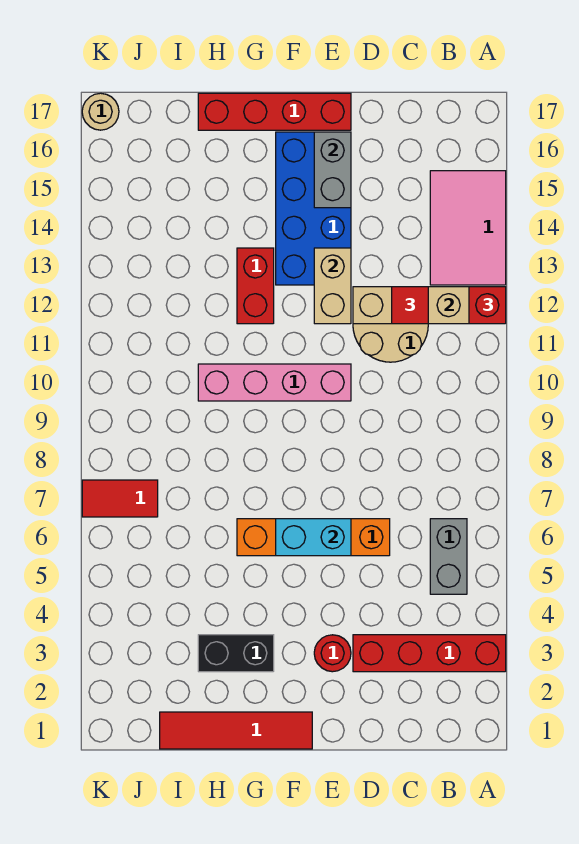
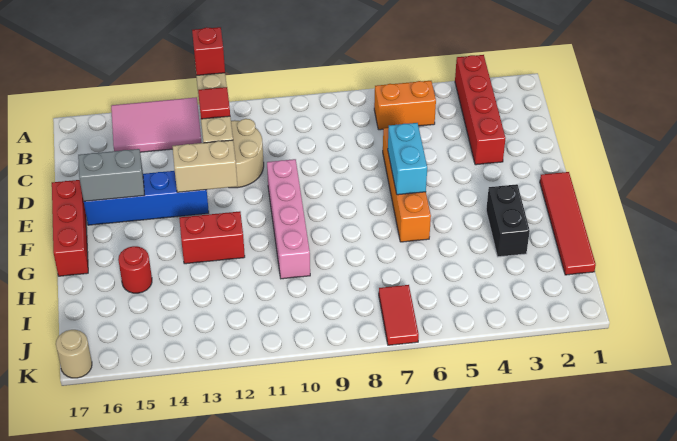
grey 1x2 brick [430,519,467,594] -> orange 1x2 brick [374,81,436,130]
red 1x1 round brick [314,635,351,672] -> red 1x1 round brick moved to [118,246,152,293]
blue 2x4 brick [276,132,351,285] -> blue 1x4 brick [84,171,209,225]
red 1x4 brick [198,93,351,130] -> red 1x3 brick [52,180,88,276]

